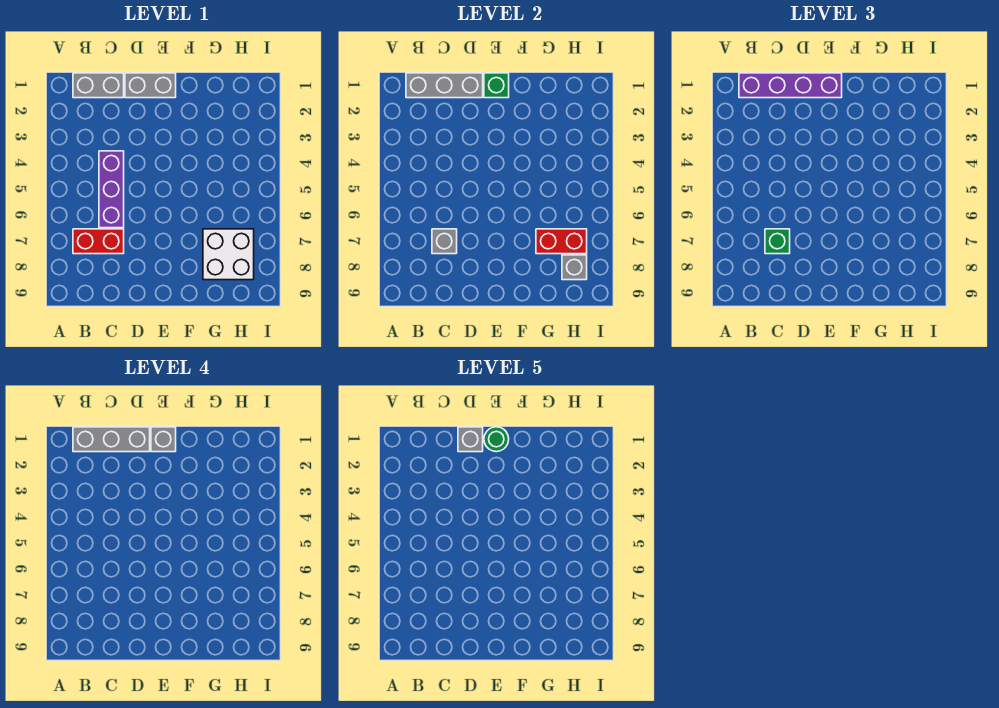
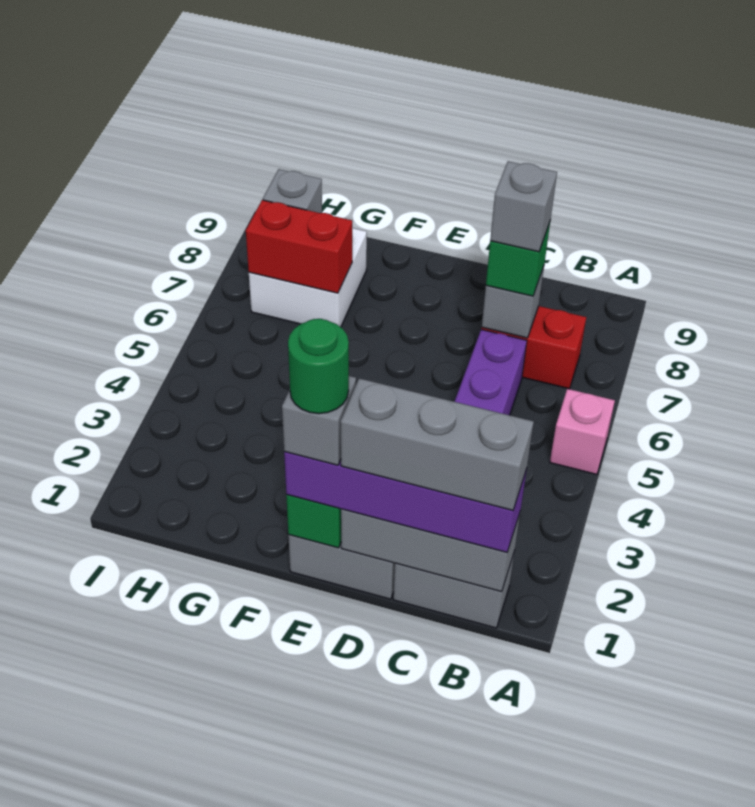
none -> pink 1x1 brick [550,389,615,475]
grey 1x1 brick [458,427,483,452] -> grey 1x1 brick moved to [490,161,557,252]

